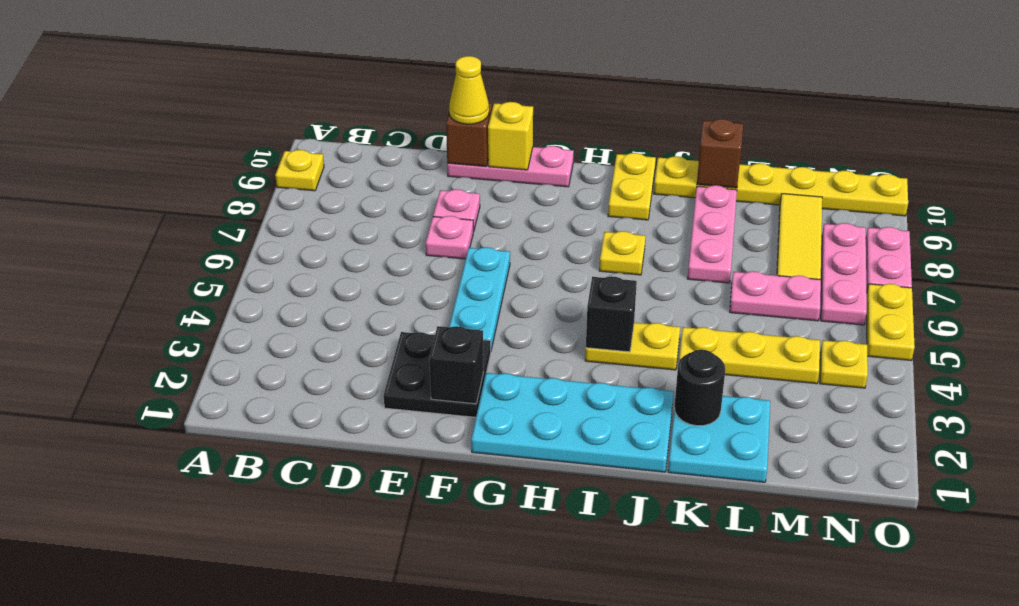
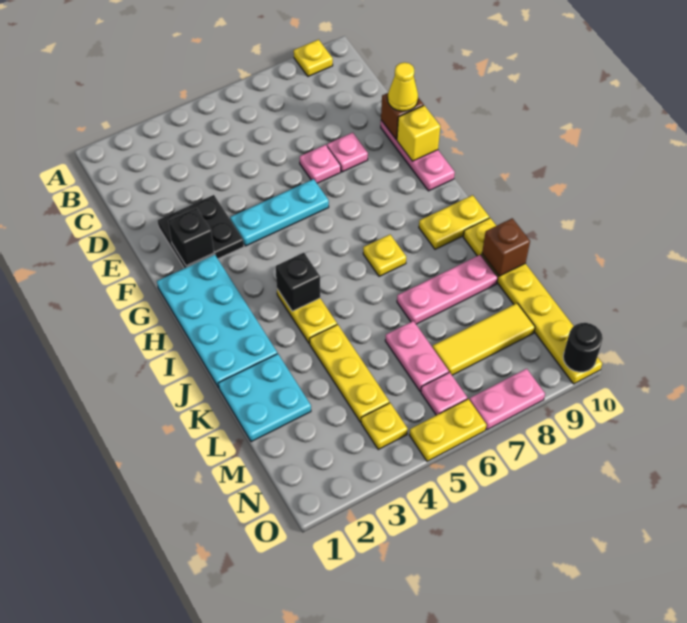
black 1x1 round brick [674,350,725,426] -> black 1x1 round brick moved to [563,323,603,372]
pink 1x3 plate [821,223,867,325] -> pink 1x1 plate [421,372,467,415]

